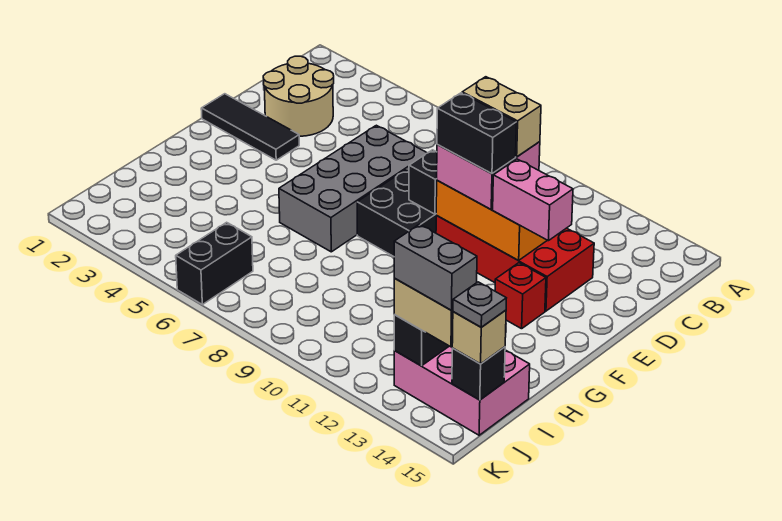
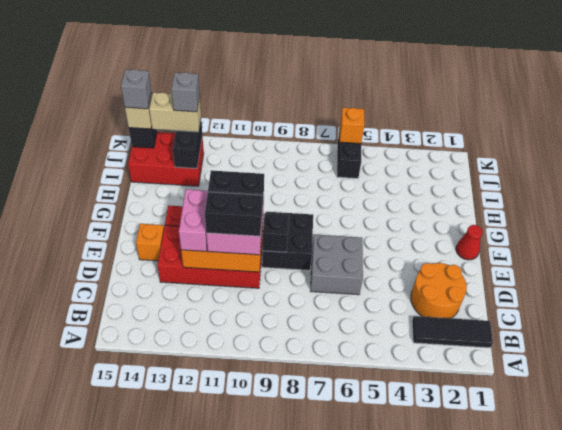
tan 2x2 round brick [263,56,334,136] -> orange 2x2 round brick [411,263,467,318]
grey 2x4 brick [279,125,427,252] -> grey 2x2 brick [311,234,363,295]
tan 1x2 brick [462,77,541,157] -> black 1x2 brick [205,192,262,236]
black 1x3 tile [201,94,299,160] -> black 1x3 tile moved to [412,316,493,348]
pink 1x2 brick [493,159,573,241] -> pink 1x2 brick turned to [179,189,208,251]
none -> orange 1x1 brick [136,224,164,261]
none -> red 1x1 cone [456,225,483,260]
pink 2x3 brick [394,346,530,435] -> red 2x3 brick [128,132,204,186]
grey 1x2 brick [394,224,477,310] -> grey 1x1 brick [171,72,200,112]
grey 1x1 plate [453,282,506,327] -> grey 1x1 brick [121,69,152,109]
none -> orange 1x1 brick [340,108,365,144]

